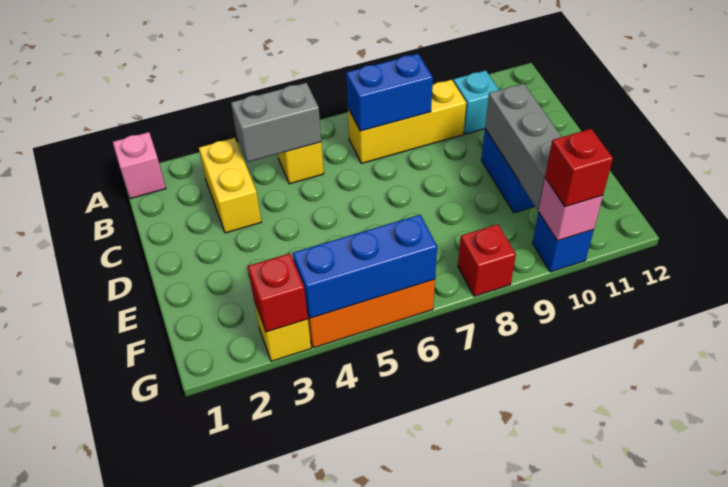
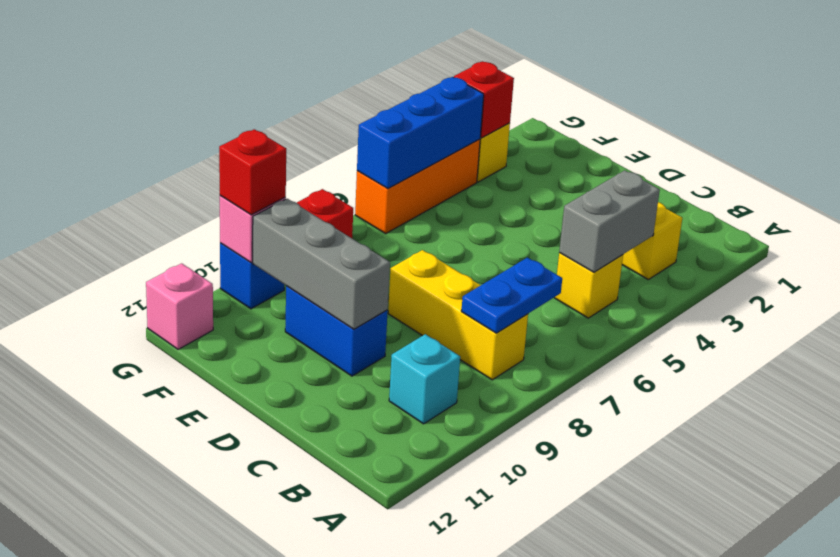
pink 1x1 brick [113,132,166,199] -> pink 1x1 brick moved to [146,263,213,349]
yellow 1x3 brick [348,80,466,163] -> yellow 1x3 brick turned to [388,250,528,380]
blue 1x2 brick [346,54,433,131] -> blue 1x2 plate [461,258,562,333]

